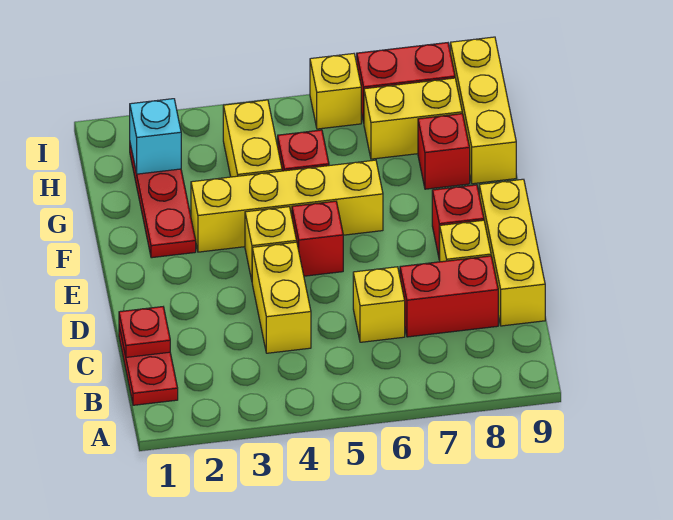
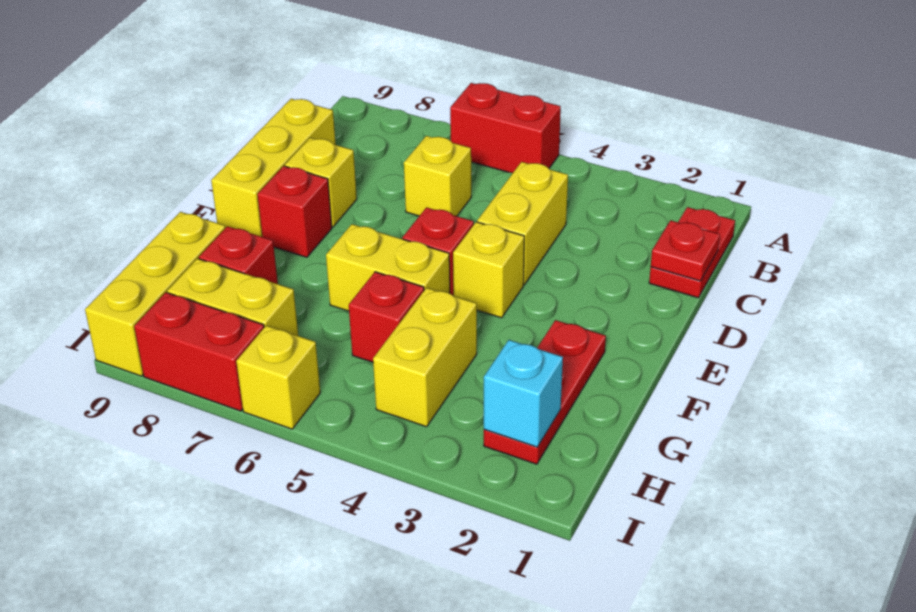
red 1x2 brick [400,256,498,337] -> red 1x2 brick moved to [450,83,561,173]
yellow 1x4 brick [191,160,383,252] -> yellow 1x2 brick [326,224,450,311]

